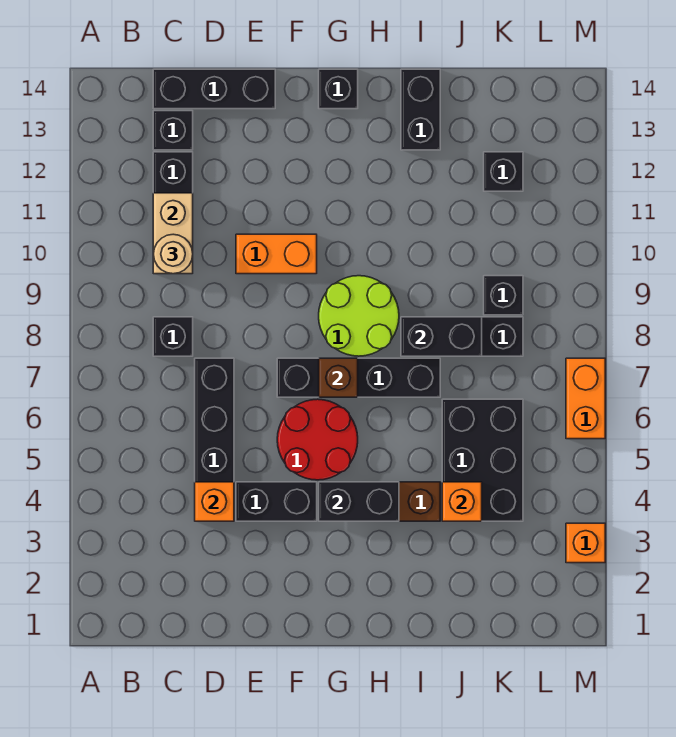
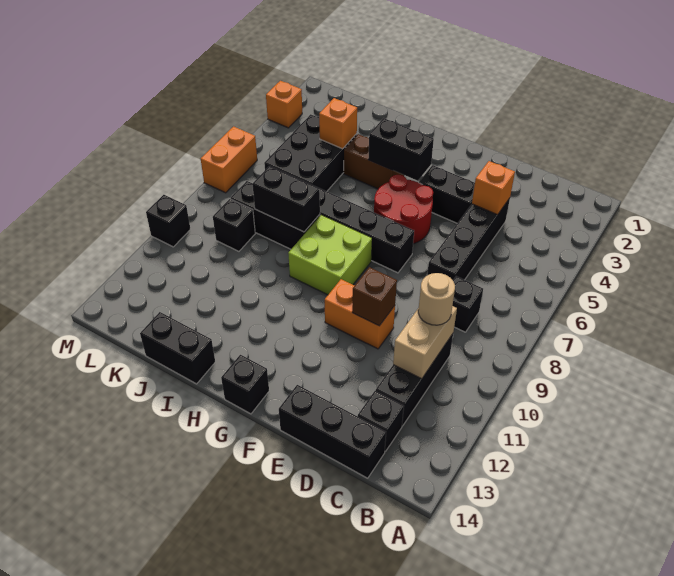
brown 1x1 brick [319,358,358,397] -> brown 1x1 brick moved to [352,267,397,326]
lime 2x2 round brick [319,276,399,356] -> lime 2x2 brick [288,215,372,295]
black 1x2 brick [401,69,440,150] -> black 1x2 brick turned to [140,312,215,384]
black 1x1 brick [484,152,523,191] -> black 1x1 brick moved to [146,195,190,247]

